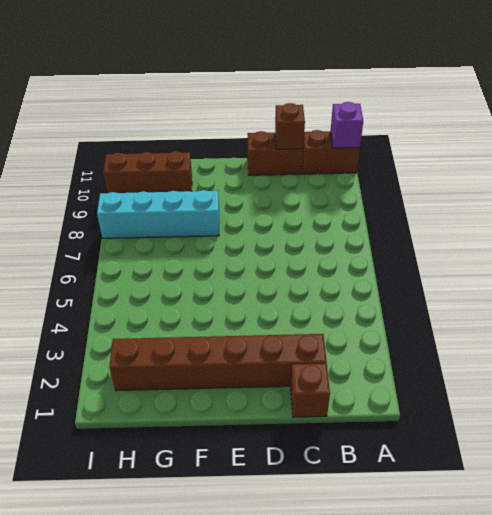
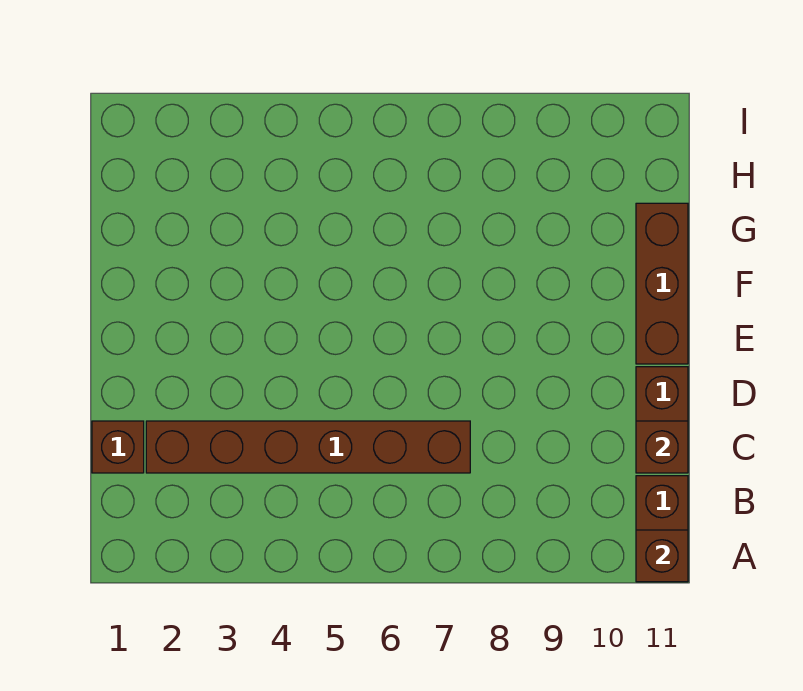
purple 1x1 brick [331,102,363,148] -> brown 1x1 brick [636,530,688,582]
brown 1x6 brick [110,334,327,391] -> brown 1x6 brick turned to [146,421,470,473]
cyan 1x4 brick [97,190,219,238] -> none
brown 1x3 brick [103,151,192,193] -> brown 1x3 brick moved to [636,203,688,364]

